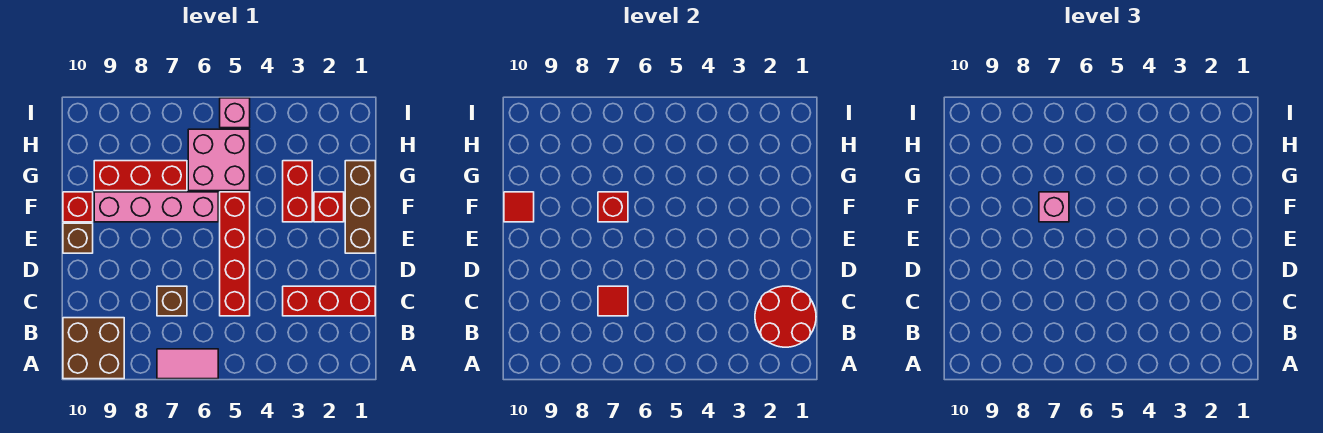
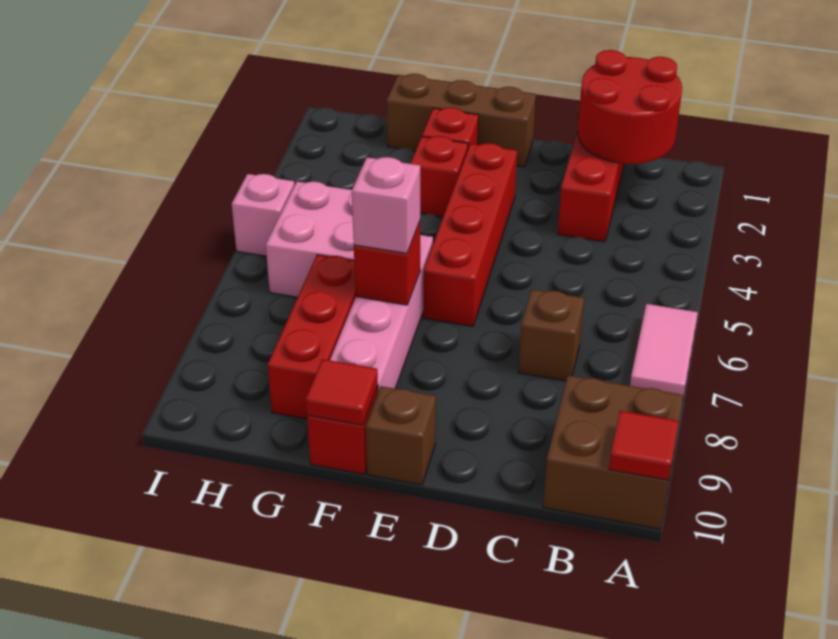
red 1x4 brick [220,192,250,316] -> red 1x4 brick turned to [423,143,517,326]
red 1x1 tile [598,286,628,316] -> red 1x1 tile moved to [609,411,679,480]
red 1x2 brick [283,161,312,222] -> red 1x1 brick [410,136,468,217]

